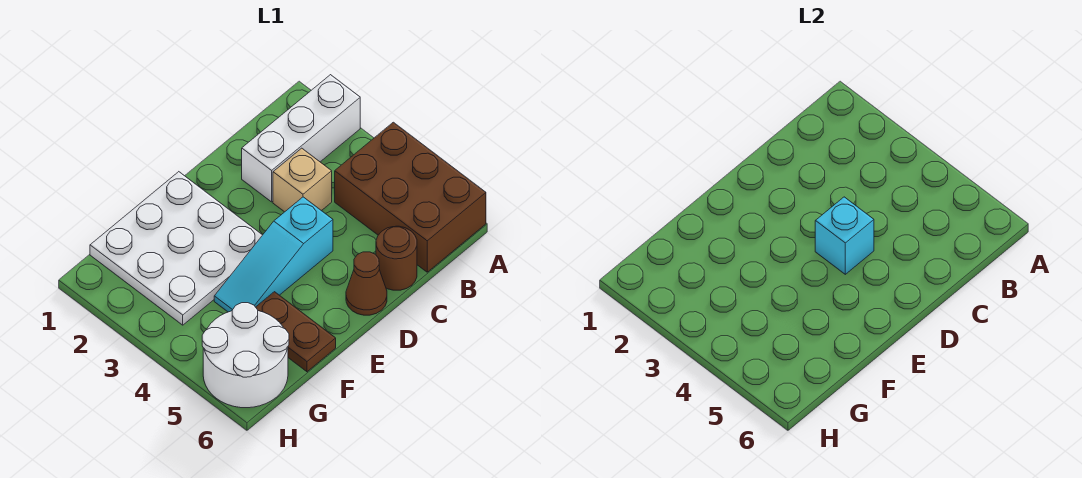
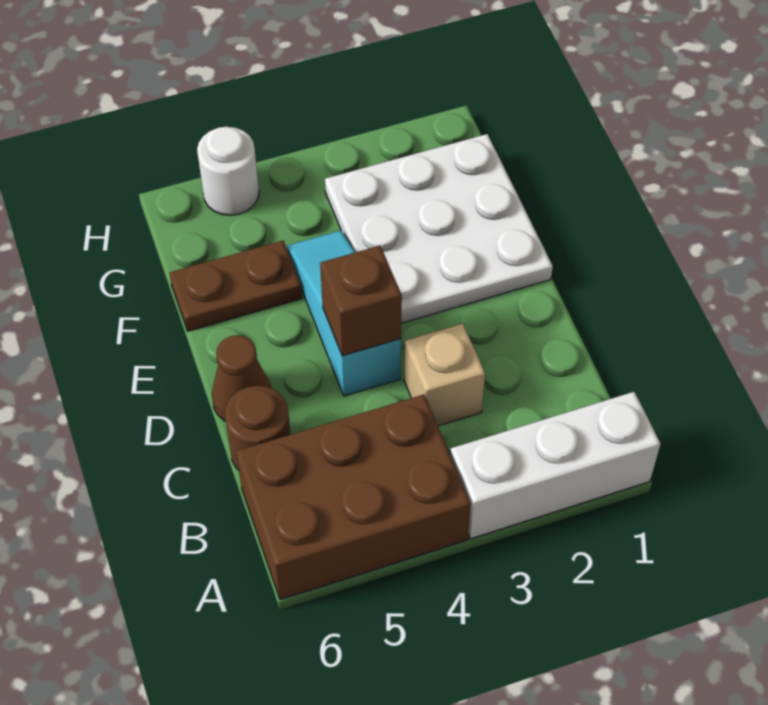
white 1x3 brick [242,75,360,202] -> white 1x3 brick turned to [450,392,660,539]
cyan 1x1 brick [815,197,874,274] -> brown 1x1 brick [320,246,402,356]
white 2x2 round brick [202,303,289,408] -> white 1x1 round brick [197,127,259,215]

